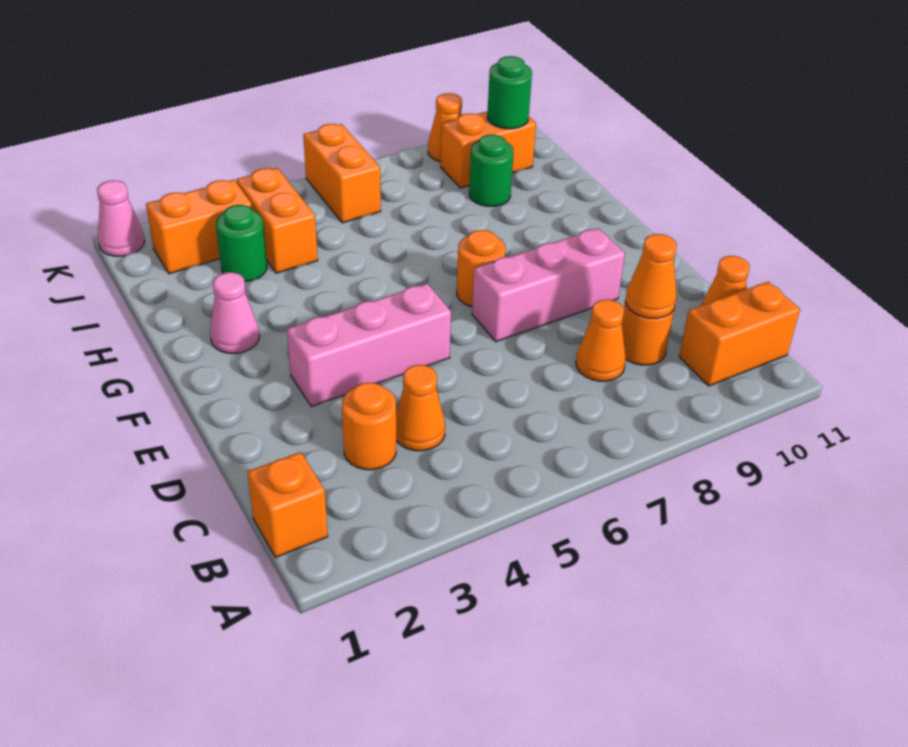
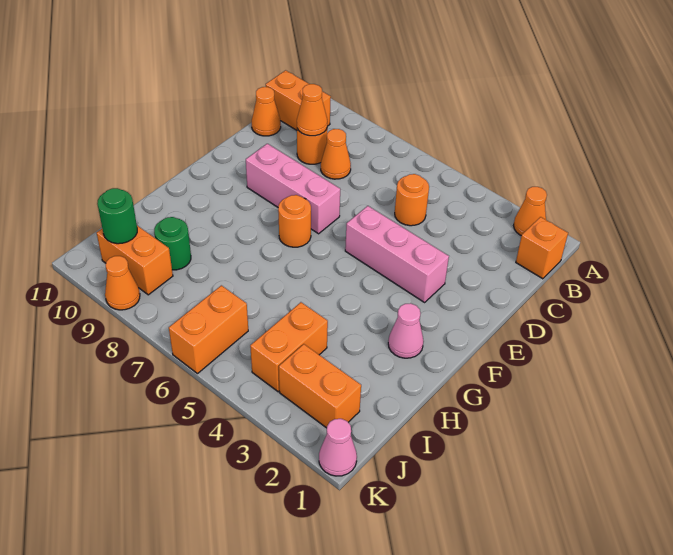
orange 1x1 round brick [342,383,396,470] -> orange 1x1 round brick moved to [395,174,429,226]
orange 1x1 cone [396,365,445,451] -> orange 1x1 cone moved to [514,187,547,236]
green 1x1 round brick [216,205,267,282] -> none

